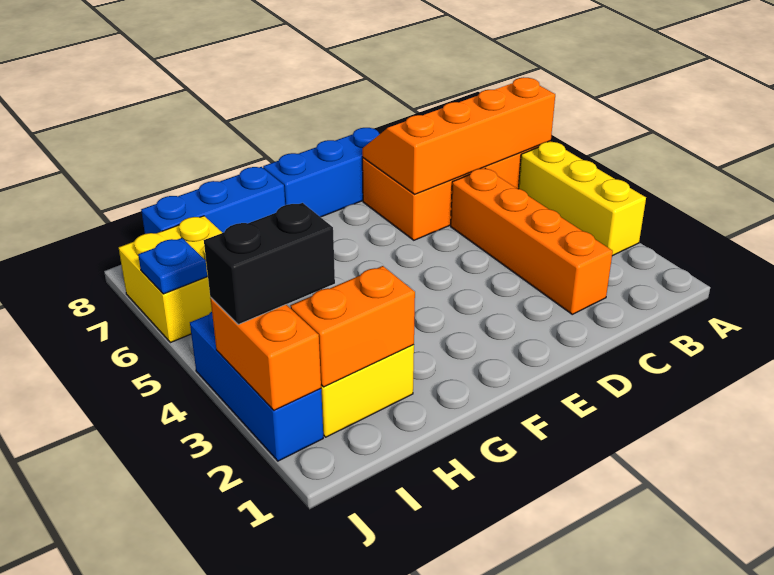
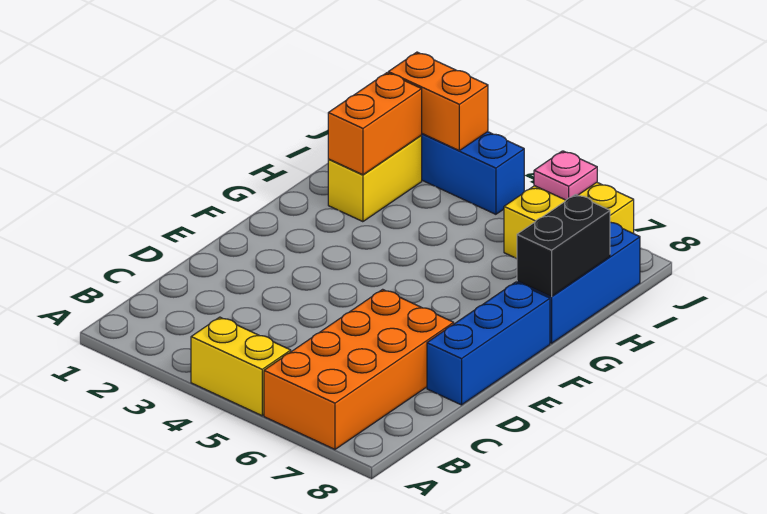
yellow 1x3 brick [518,142,646,256] -> yellow 1x2 brick [191,317,291,416]
orange 2x4 slope [362,77,555,194] -> none
orange 1x4 brick [451,169,613,314] -> none
black 1x2 brick [204,203,335,325] -> black 1x2 brick moved to [517,195,610,297]
blue 1x1 plate [138,238,207,294] -> pink 1x1 plate [534,151,597,200]

